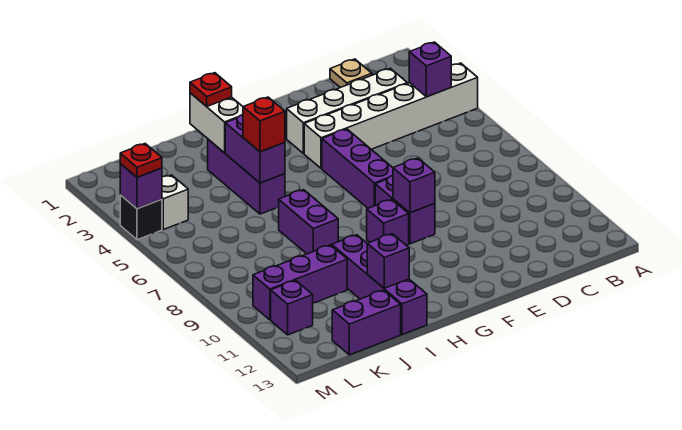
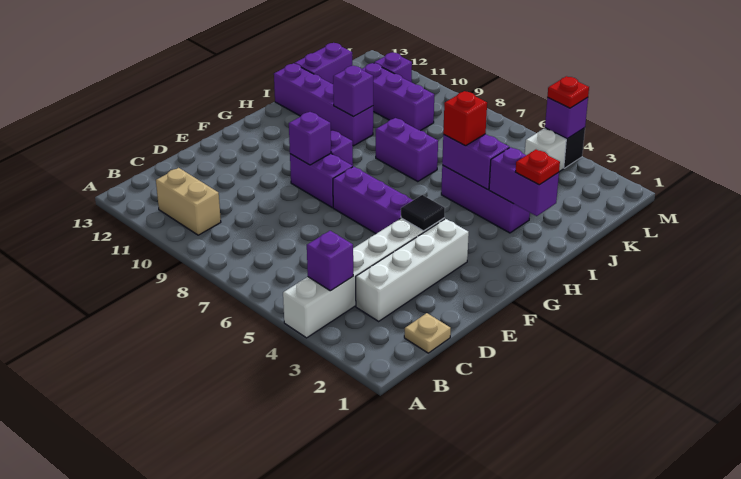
none -> tan 1x2 brick [156,168,221,235]
none -> black 1x1 tile [401,195,445,231]
white 1x2 brick [190,93,243,153] -> purple 1x2 brick [489,147,559,216]
purple 1x1 brick [367,234,409,288] -> purple 1x1 brick moved to [333,66,373,117]
purple 1x3 brick [253,245,347,320] -> purple 1x3 brick turned to [362,63,434,131]

